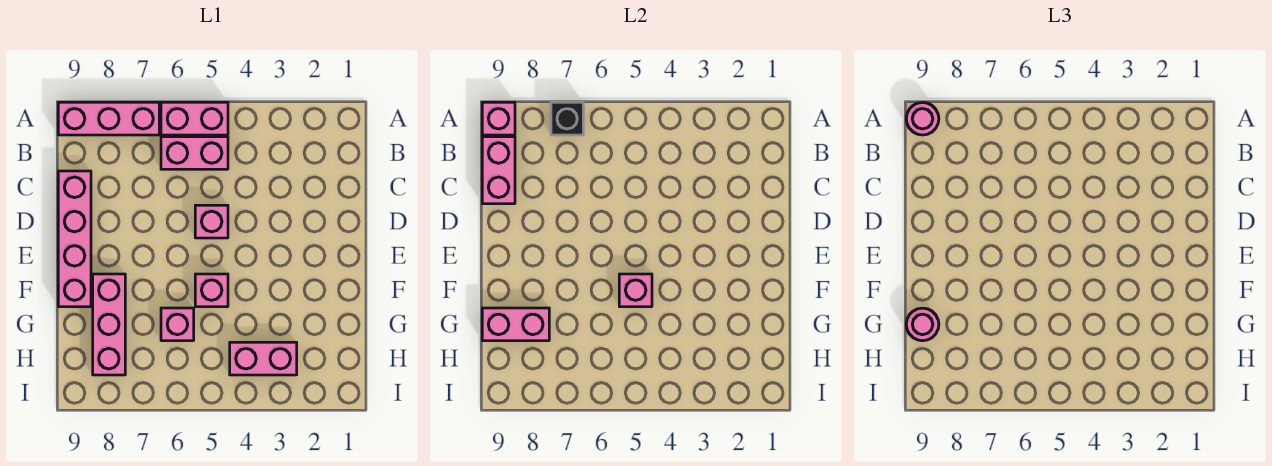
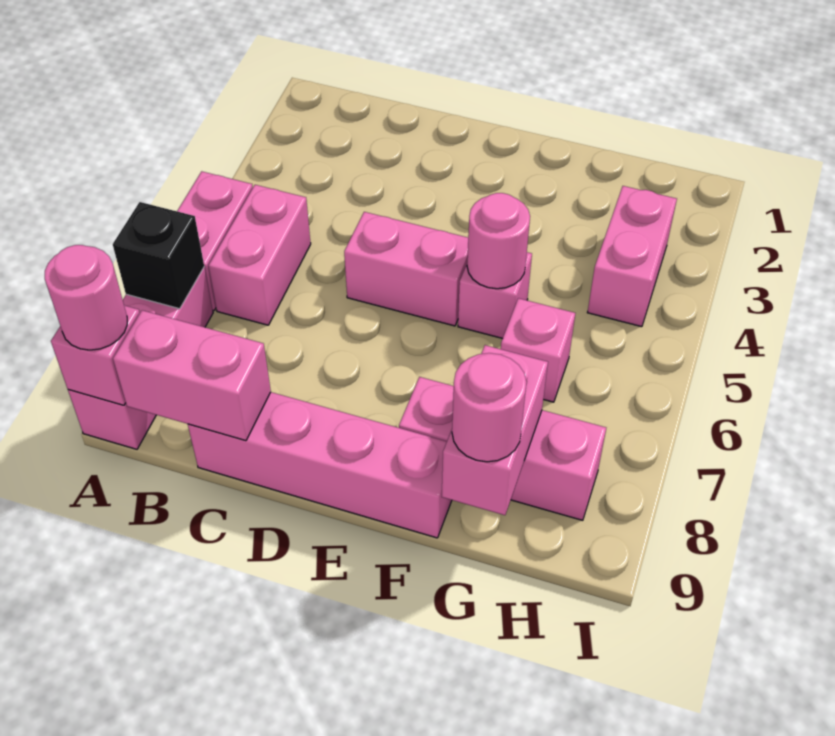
pink 1x1 brick [195,205,228,238] -> pink 1x2 brick [344,212,468,326]
pink 1x1 brick [619,274,652,307] -> pink 1x1 round brick [467,193,530,289]

